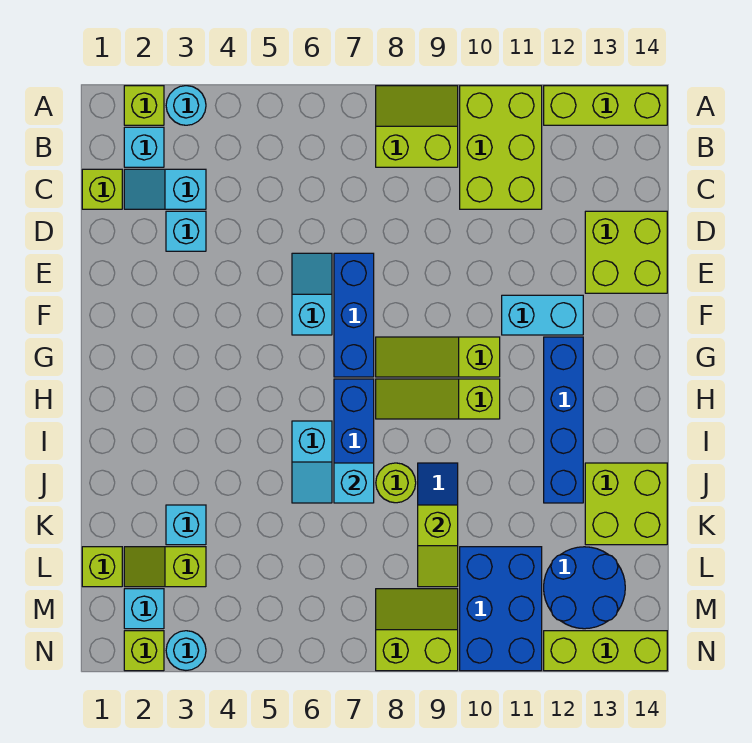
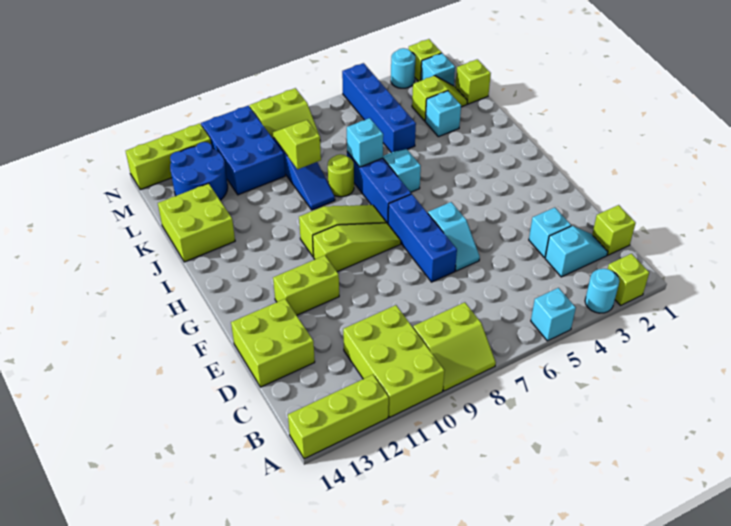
cyan 1x1 brick [124,127,164,167] -> cyan 1x1 brick moved to [531,288,576,341]
cyan 1x2 brick [502,295,583,335] -> lime 1x2 brick [273,256,339,315]
blue 1x4 brick [544,337,583,503] -> blue 1x4 brick moved to [342,63,416,153]

